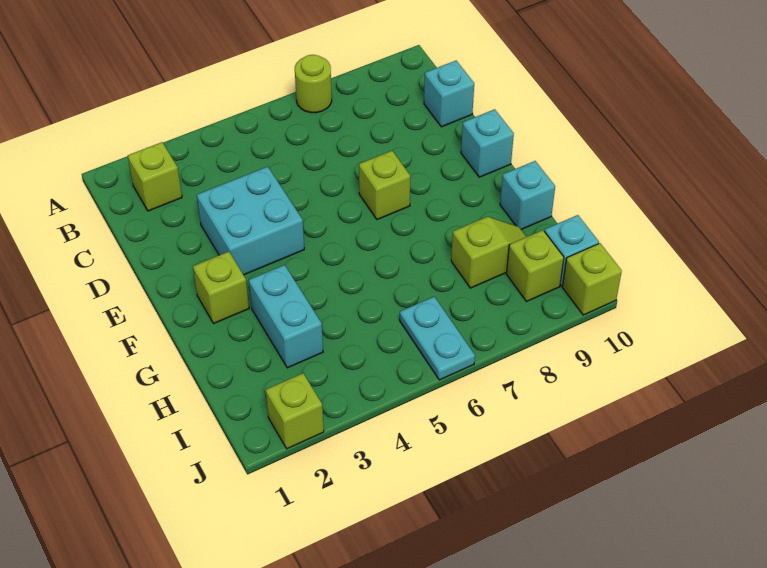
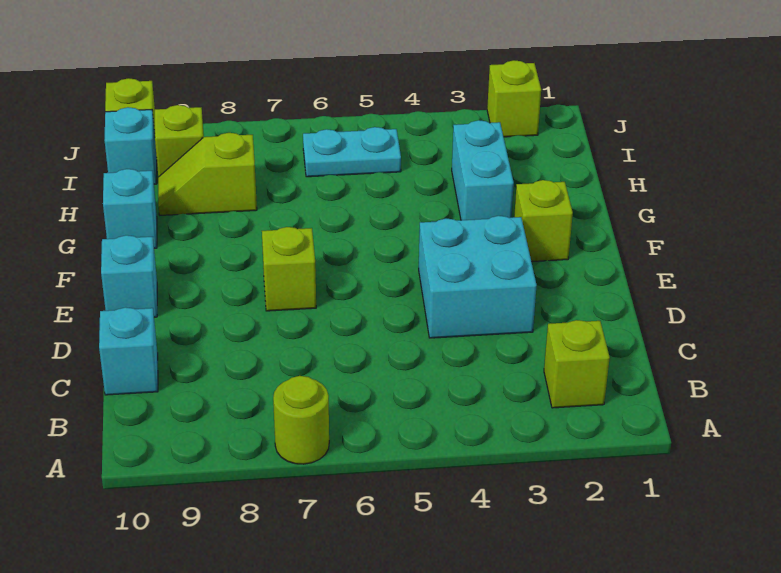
cyan 1x2 plate [400,297,475,380] -> cyan 1x2 plate turned to [303,127,401,177]

